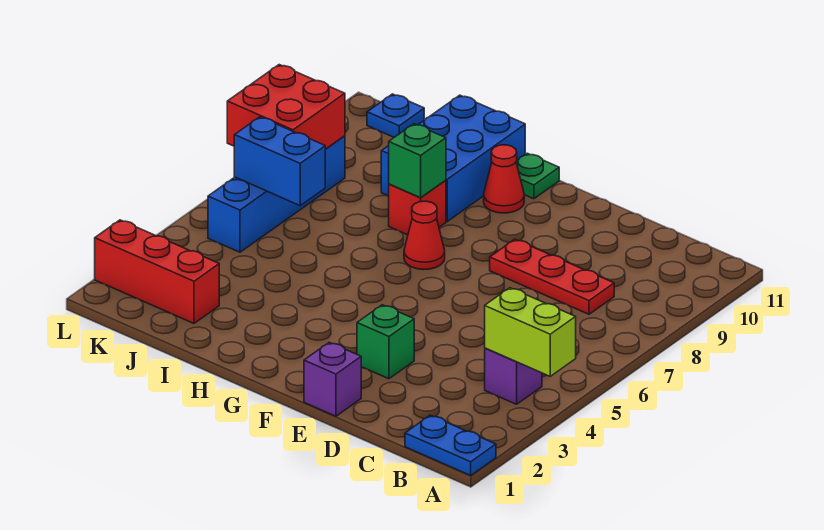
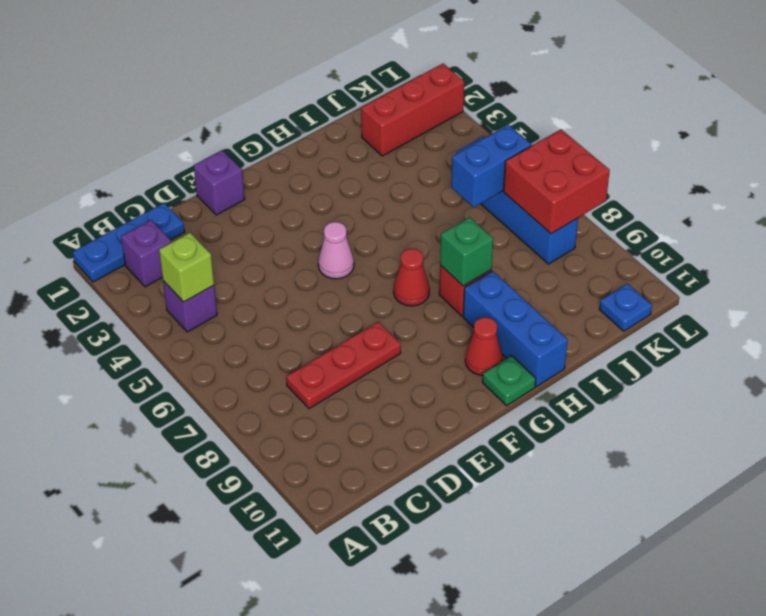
blue 1x2 plate [405,415,496,475] -> blue 1x3 plate [72,203,185,282]
lime 1x2 brick [485,288,576,376] -> lime 1x1 brick [159,233,214,302]
none -> purple 1x1 brick [121,220,171,287]
green 1x1 brick [357,305,414,379] -> none
none -> pink 1x1 cone [318,222,354,279]
blue 2x3 brick [381,95,525,221] -> blue 1x3 brick [463,271,568,387]

